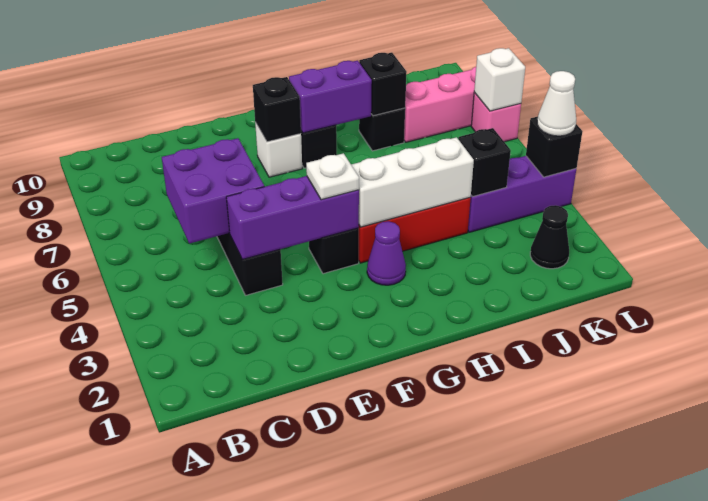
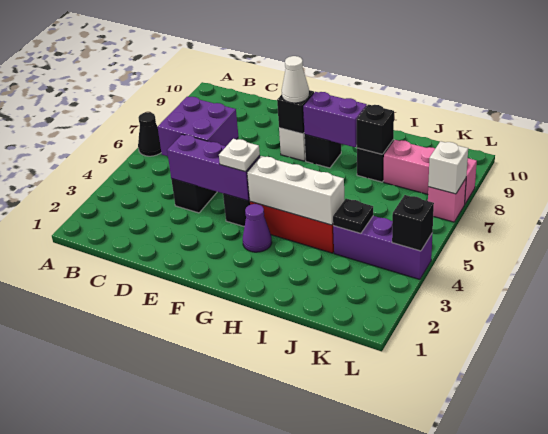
black 1x1 brick [458,128,511,197] -> black 1x1 plate [333,199,373,234]
black 1x1 cone [530,205,569,269] -> black 1x1 cone moved to [138,112,161,156]
white 1x1 cone [537,71,576,136] -> white 1x1 cone moved to [282,56,309,103]

